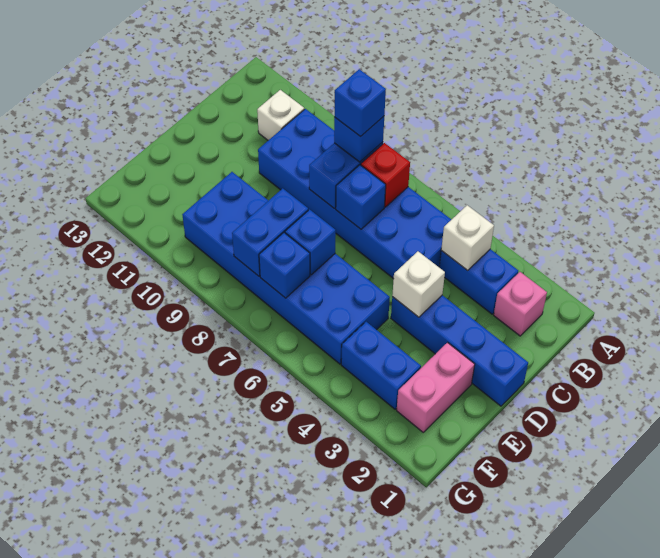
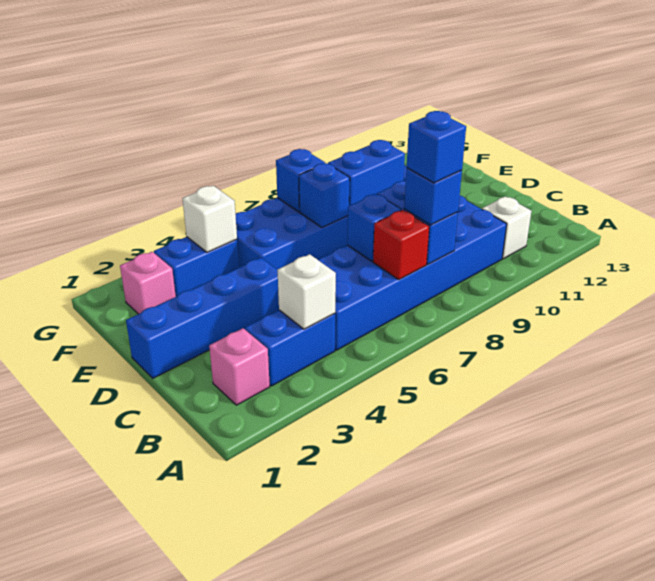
white 1x1 brick [392,251,445,317] -> white 1x1 brick moved to [182,186,237,252]
pink 1x2 brick [397,343,475,432] -> pink 1x1 brick [120,252,176,314]
blue 1x2 brick [232,188,308,276] -> blue 1x2 brick turned to [328,140,405,206]

